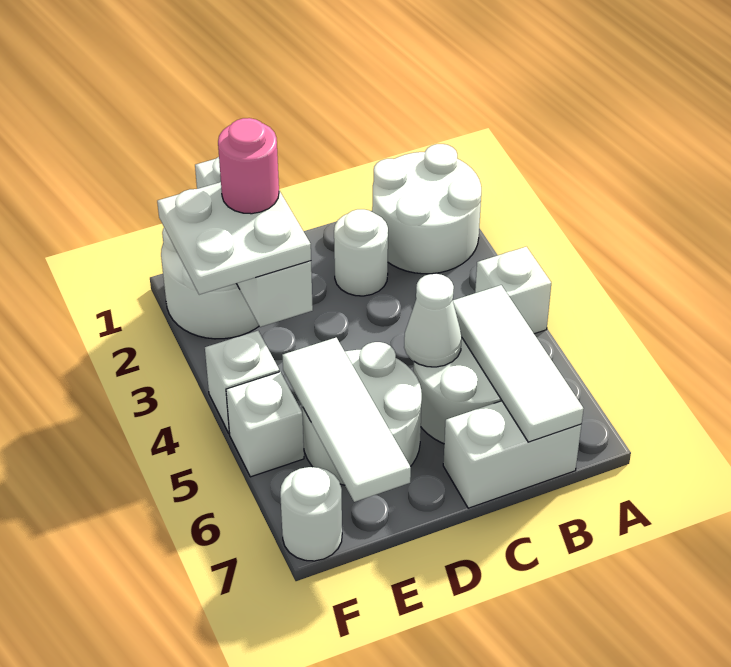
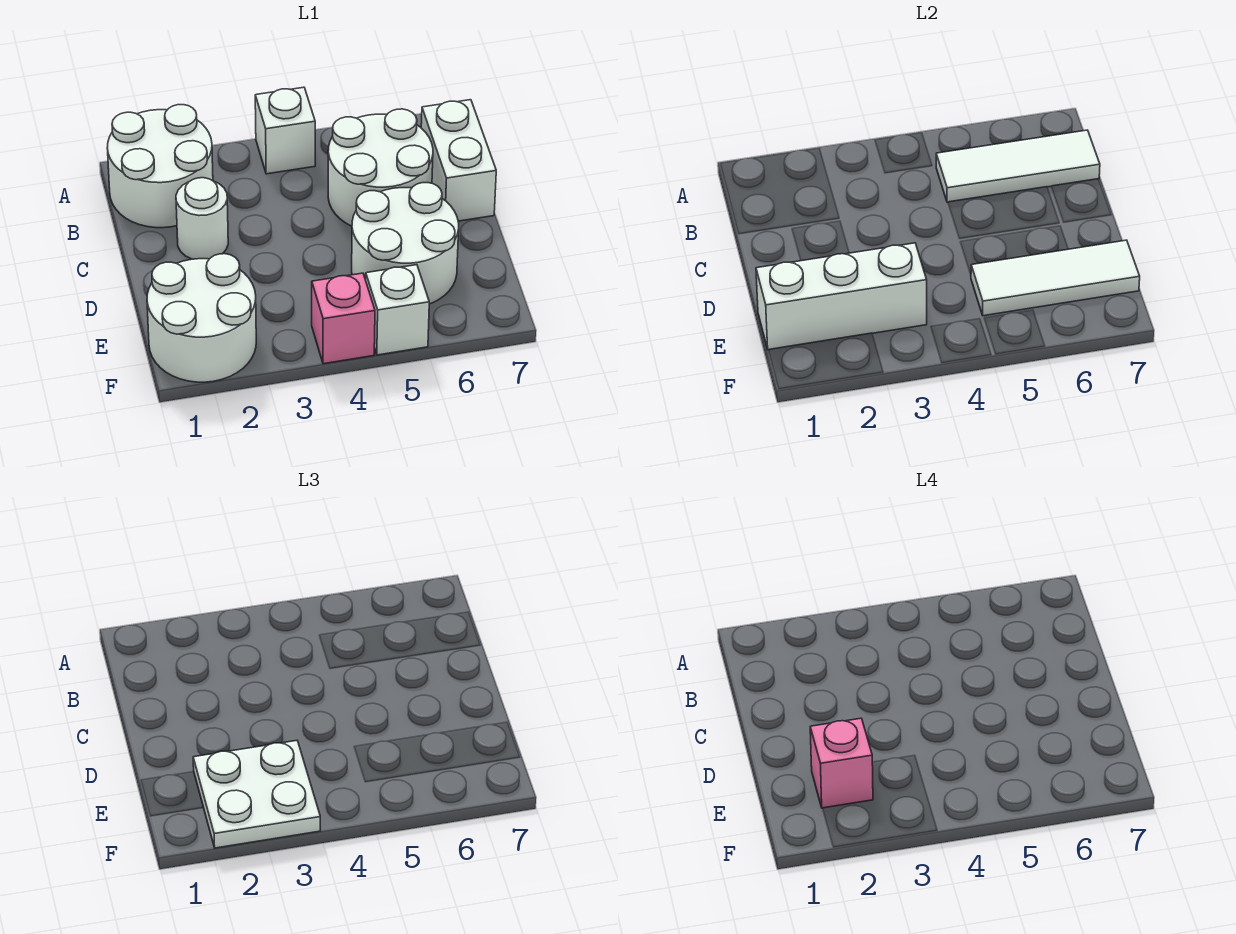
white 1x1 cone [404,274,462,367] -> none
pink 1x1 round brick [218,118,279,214] -> pink 1x1 brick [810,718,873,808]
white 1x1 brick [205,331,279,433] -> pink 1x1 brick [312,273,375,364]
white 1x1 round brick [280,467,342,561] -> none

